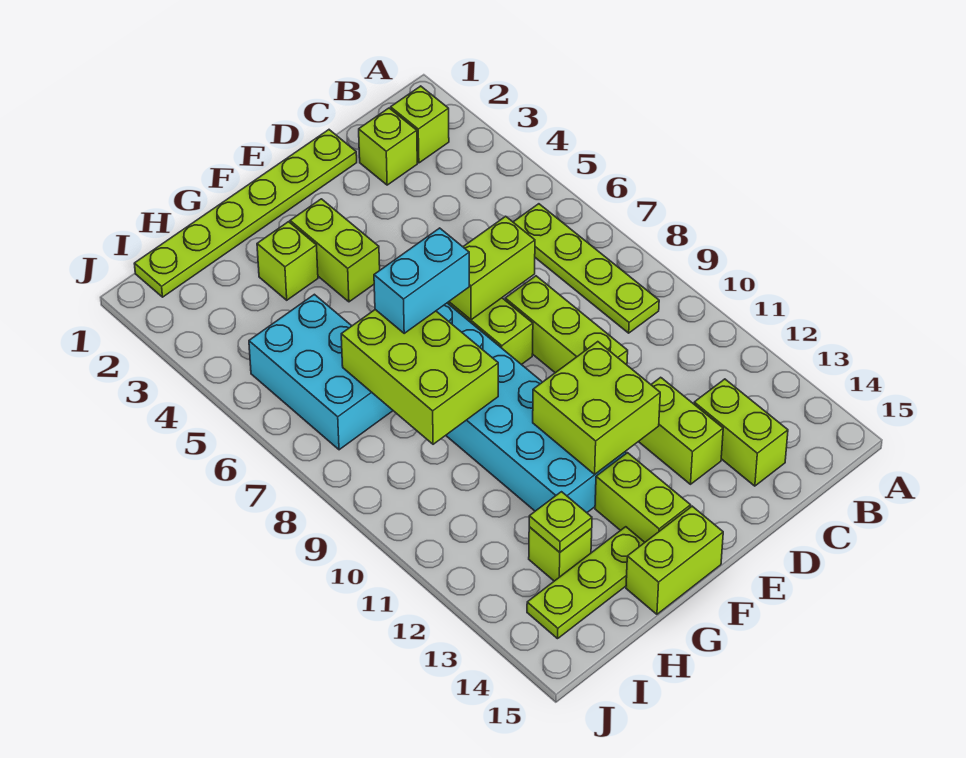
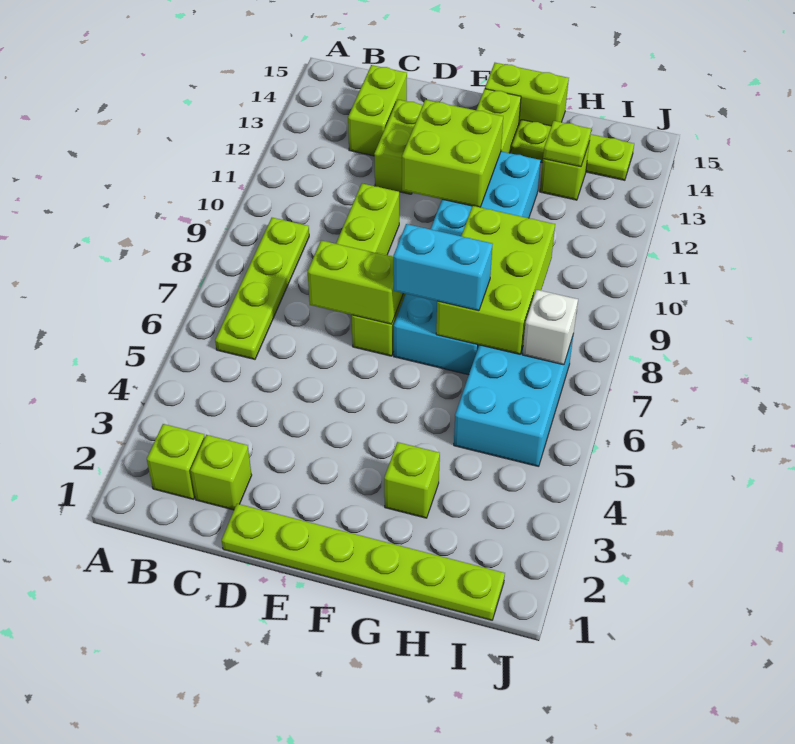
lime 1x2 brick [290,199,380,302] -> none
none -> white 1x1 brick [522,290,578,365]

